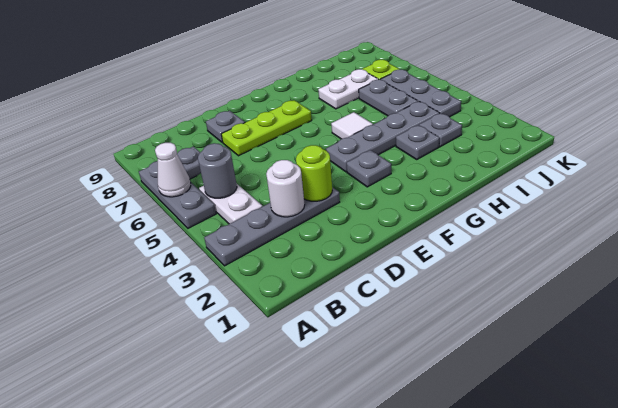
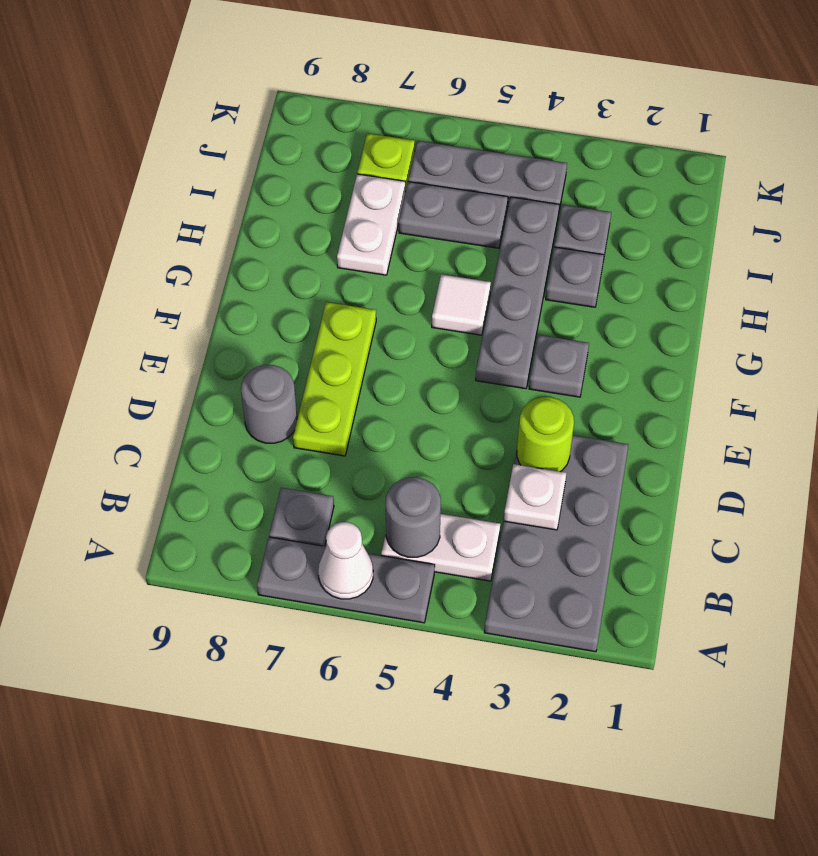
grey 1x4 plate [204,187,340,266] -> grey 2x4 plate [484,435,628,652]
white 1x1 round brick [266,160,305,217] -> white 1x1 plate [504,464,566,530]
grey 1x1 plate [206,111,245,142] -> grey 1x1 round brick [241,365,297,443]

